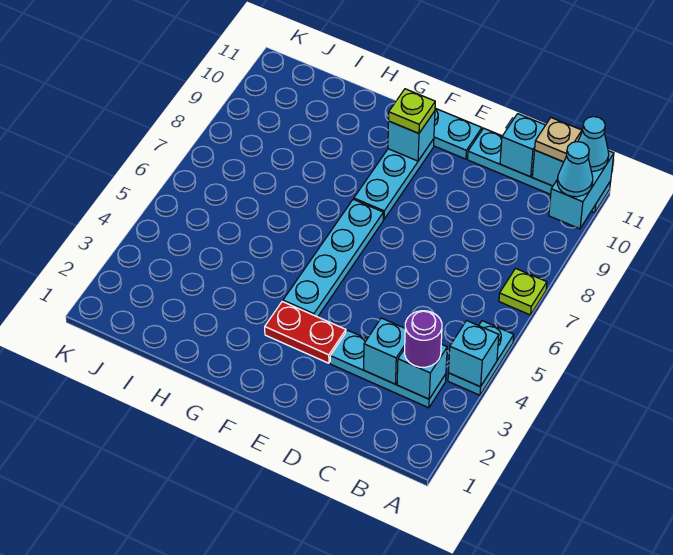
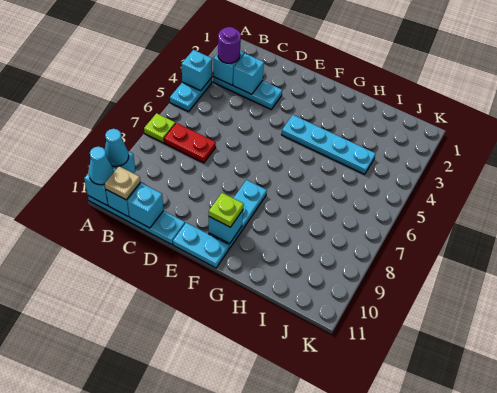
red 1x2 plate [265,302,346,363] -> red 1x2 plate moved to [164,123,216,163]
cyan 1x4 plate [283,199,383,317] -> cyan 1x4 plate turned to [282,115,376,174]

